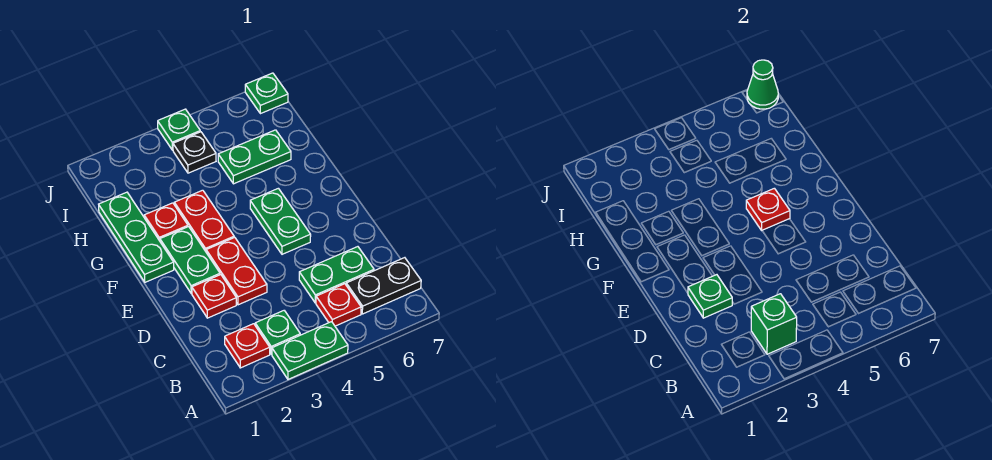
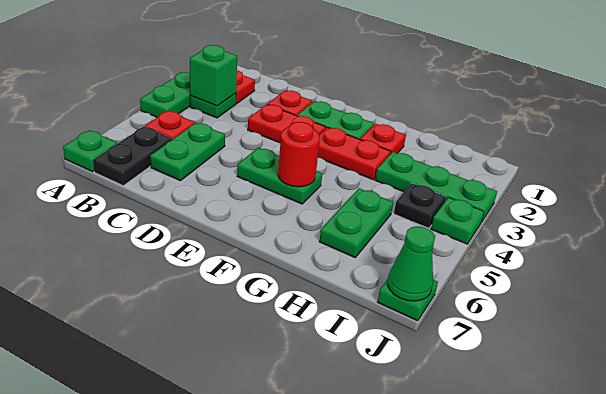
green 1x1 plate [688,275,732,318] -> green 1x1 plate moved to [63,130,117,172]
green 1x3 plate [99,192,174,282] -> green 1x3 plate moved to [375,152,497,221]
red 1x1 plate [746,188,790,230] -> red 1x1 round brick [278,122,320,187]

